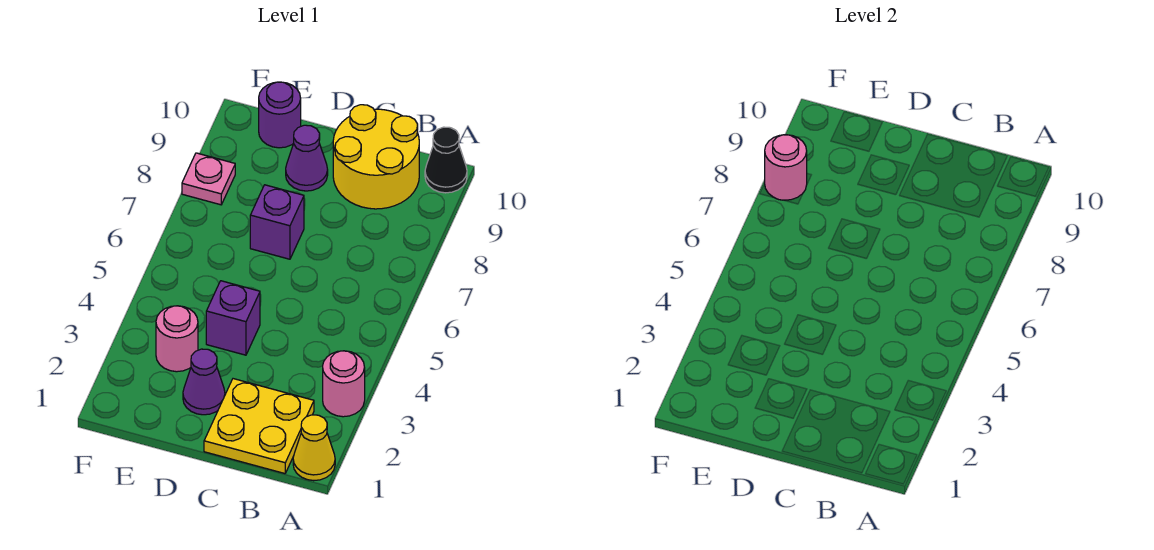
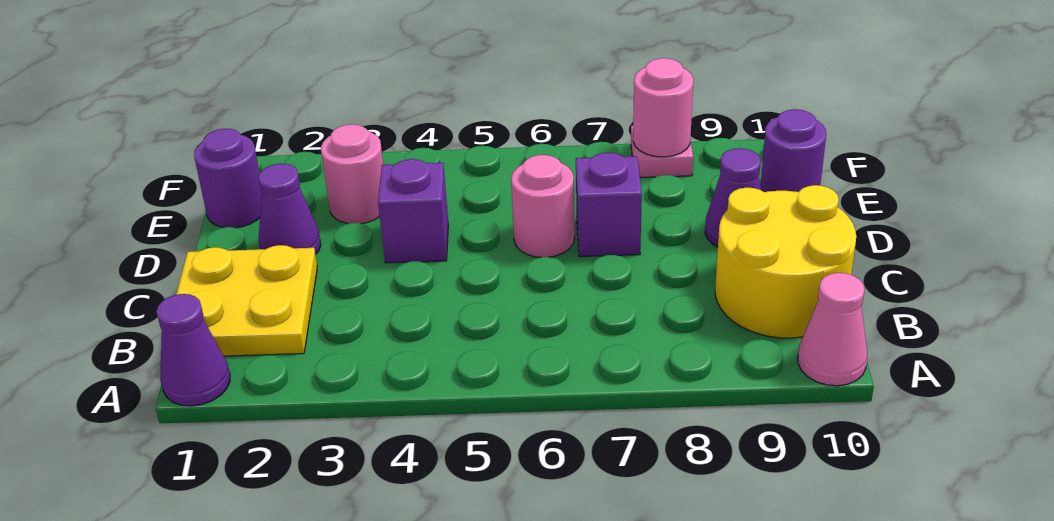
yellow 1x1 cone [293,415,335,481] -> purple 1x1 cone [156,294,230,406]
pink 1x1 round brick [323,351,365,417] -> pink 1x1 round brick moved to [511,155,575,257]
black 1x1 cone [425,127,467,193] -> pink 1x1 cone [798,273,867,386]
none -> purple 1x1 round brick [194,129,262,228]

